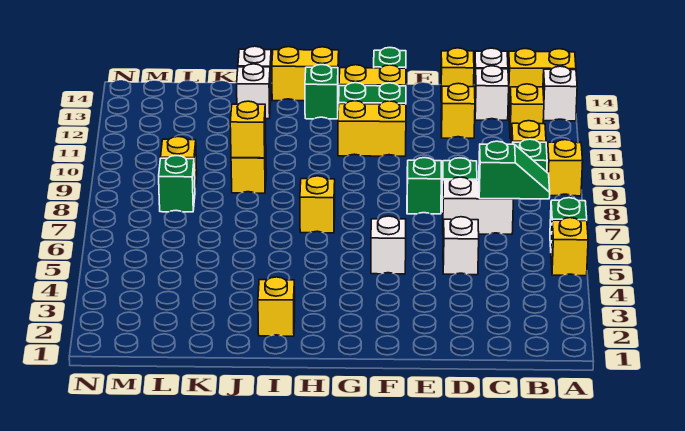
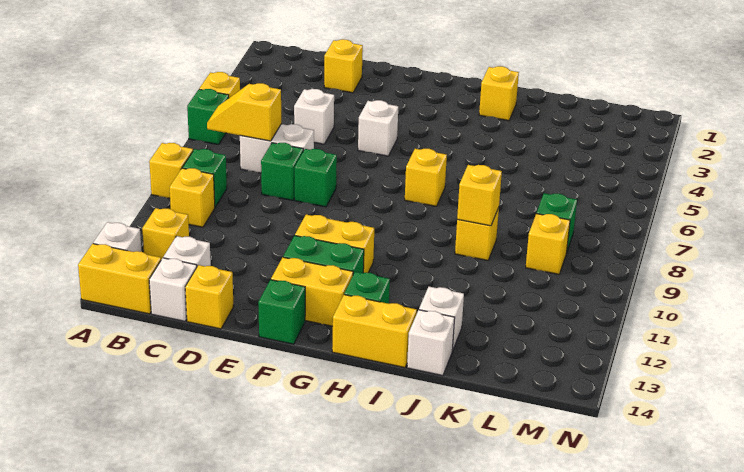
green 1x2 slope [479,141,550,199] -> yellow 1x2 slope [207,83,281,141]
yellow 1x1 brick [441,83,475,138] -> yellow 1x1 brick moved to [324,39,363,93]

